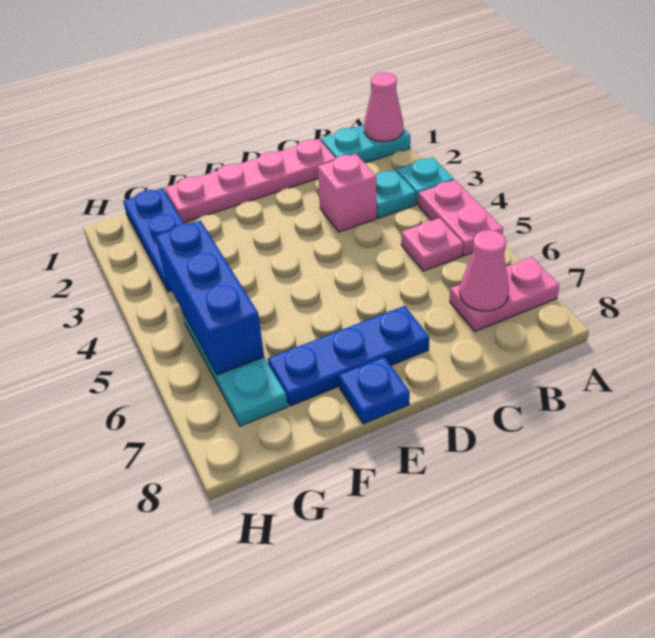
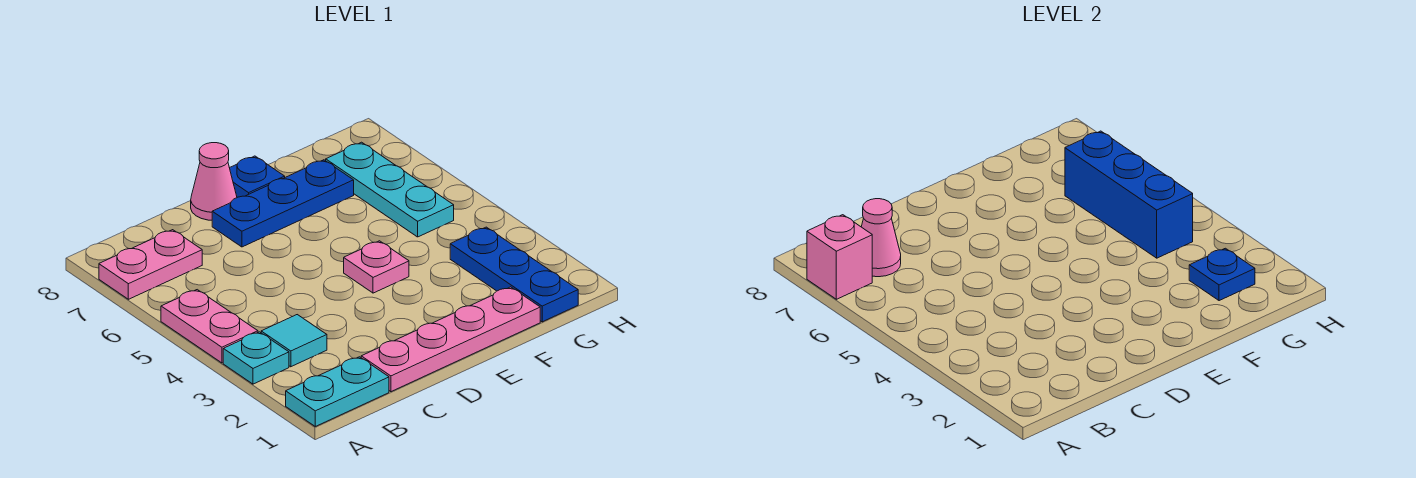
pink 1x1 cone [364,73,403,142] -> pink 1x1 cone moved to [191,143,237,220]
cyan 1x1 plate [376,170,416,218] -> cyan 1x1 tile [261,315,327,367]
pink 1x1 plate [401,218,463,271] -> pink 1x1 plate moved to [344,241,409,293]
pink 1x1 brick [318,154,377,232] -> pink 1x1 brick moved to [807,215,872,299]
none -> blue 1x1 plate [1189,248,1255,301]

